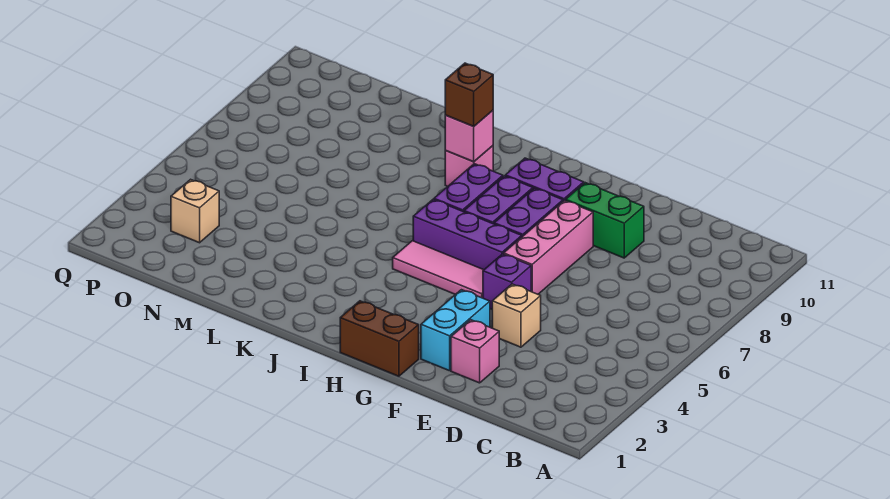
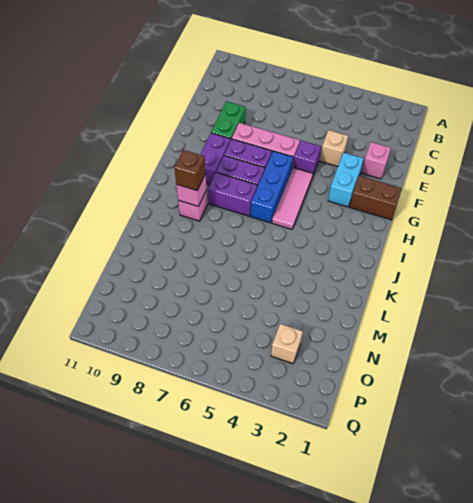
cyan 1x2 brick [421,290,490,371] -> cyan 1x2 brick turned to [328,153,364,207]
brown 1x2 brick [340,301,419,376] -> brown 1x2 brick turned to [350,176,402,220]
purple 1x3 brick [413,199,522,270] -> blue 1x3 brick [251,151,293,223]

